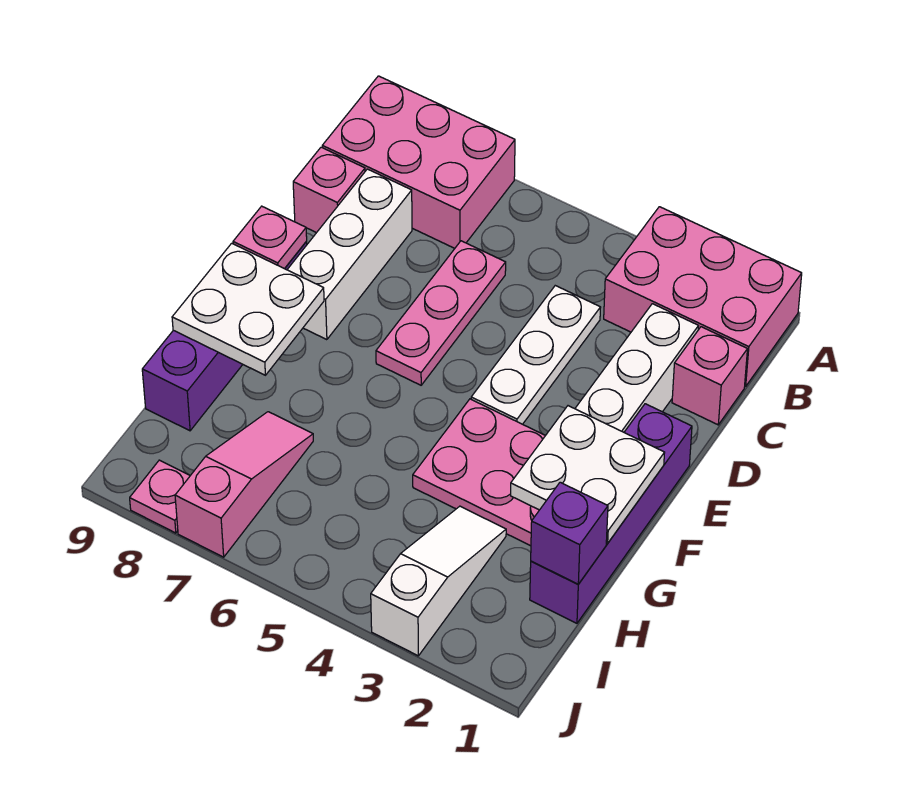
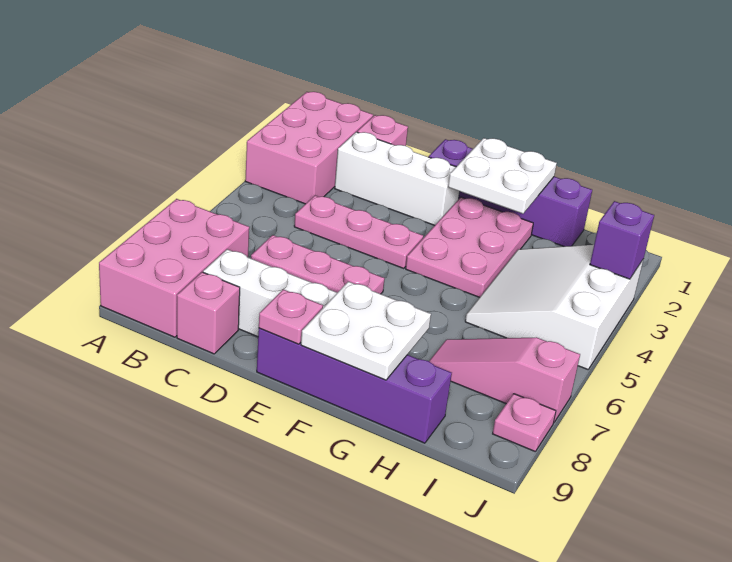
white 1x3 plate [471,286,601,424] -> pink 1x3 plate [294,196,423,268]
purple 1x1 brick [531,482,608,584] -> purple 1x1 brick moved to [590,201,654,279]
white 1x3 slope [371,506,506,656] -> white 3x3 slope [465,245,643,369]

